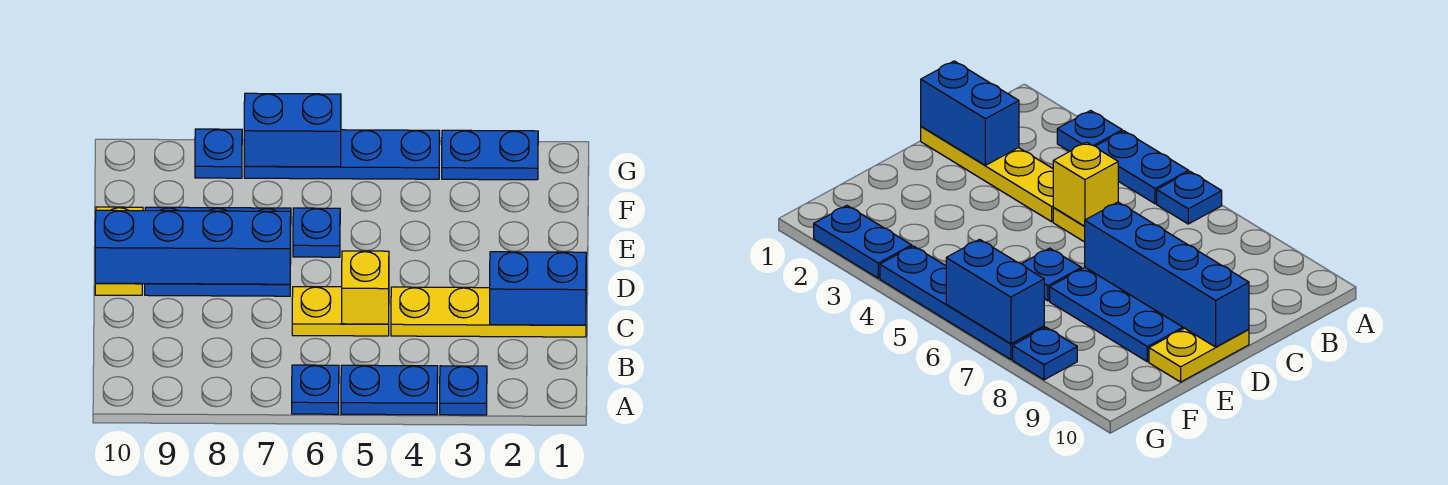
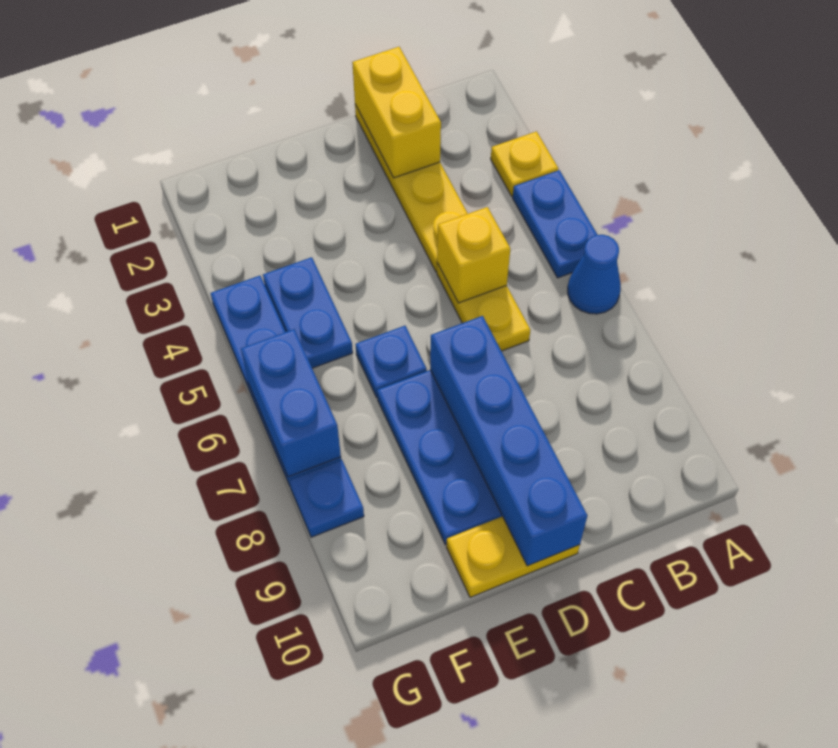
blue 1x1 plate [440,366,487,415] -> yellow 1x1 plate [491,131,558,196]
blue 1x1 plate [292,365,339,414] -> blue 1x1 cone [568,235,621,314]
blue 1x2 brick [490,252,586,325] -> yellow 1x2 brick [352,47,441,178]
blue 1x2 plate [442,130,538,180] -> blue 1x2 plate moved to [263,257,353,368]

